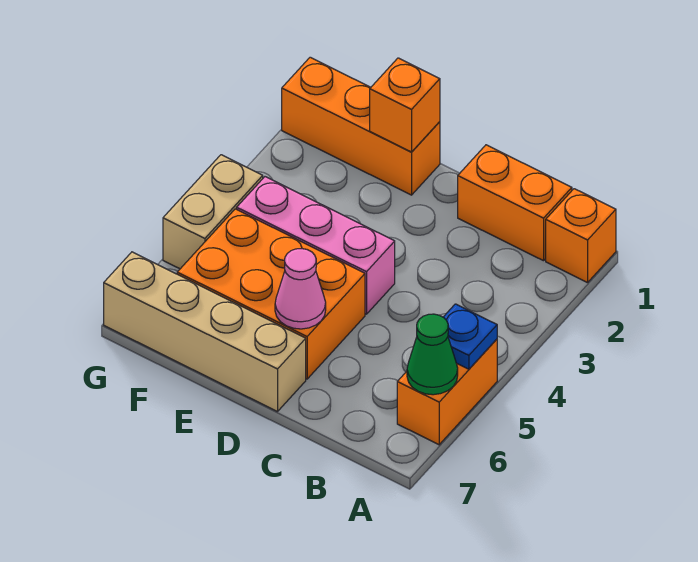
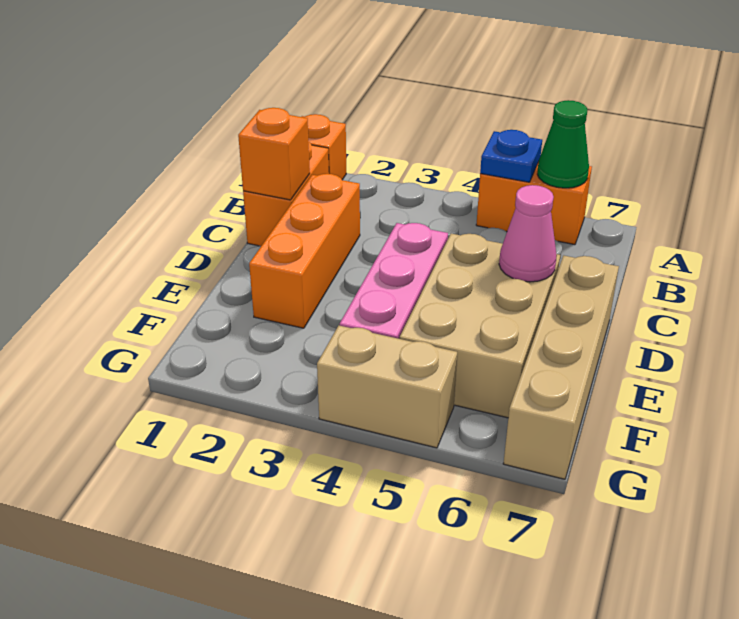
orange 2x3 brick [177,209,365,379] -> tan 2x3 brick [400,234,560,418]
orange 1x3 brick [282,57,440,195] -> orange 1x3 brick moved to [249,174,360,328]
orange 1x1 brick [370,58,440,152] -> orange 1x1 brick moved to [238,108,310,200]

